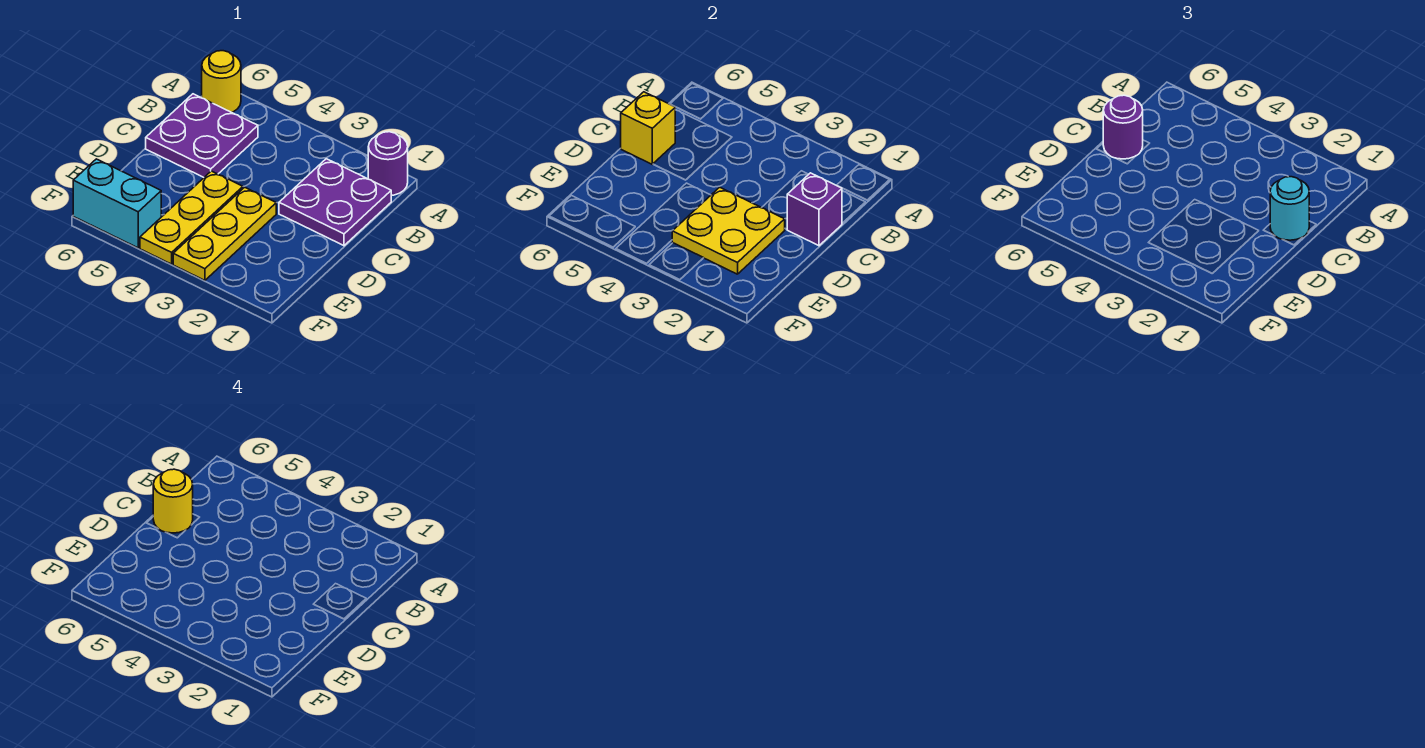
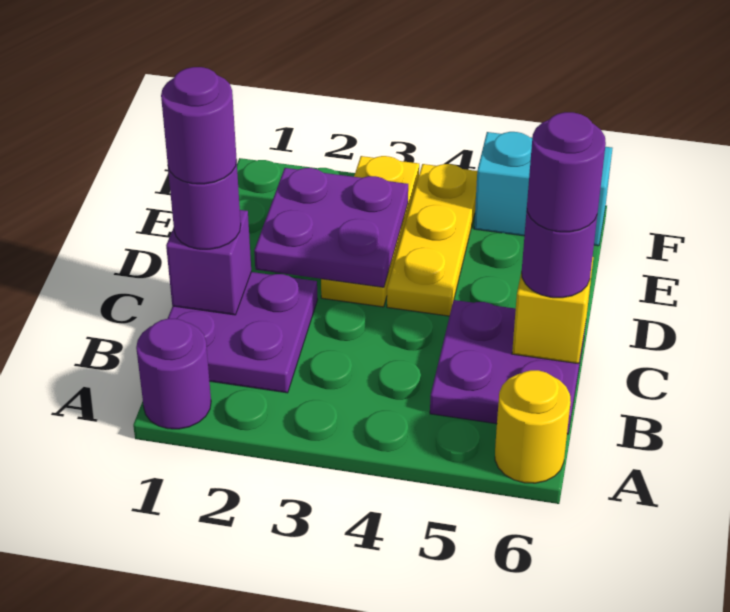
cyan 1x1 round brick [1270,177,1309,240] -> purple 1x1 round brick [168,160,241,249]
none -> purple 1x1 round brick [161,67,237,184]
yellow 1x1 round brick [153,469,193,533] -> purple 1x1 round brick [527,112,606,232]
yellow 2x2 plate [672,187,785,274] -> purple 2x2 plate [254,168,408,287]

